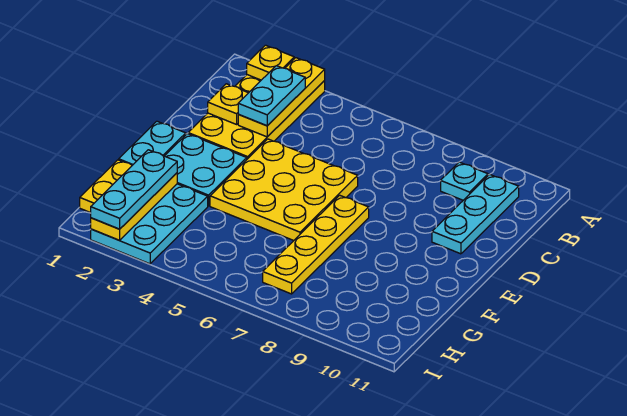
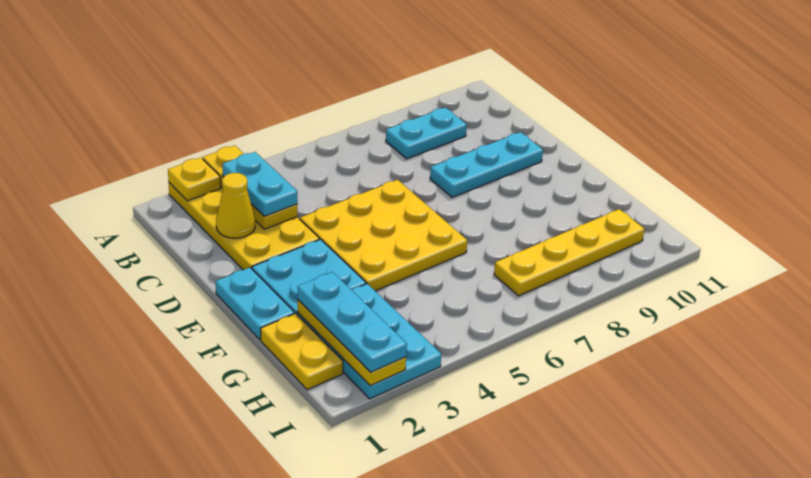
cyan 1x1 plate [441,162,488,200] -> cyan 1x2 plate [386,108,467,159]
cyan 1x3 plate [432,174,519,254] -> cyan 1x3 plate turned to [430,132,543,197]
yellow 1x1 plate [208,84,248,124] -> yellow 1x1 cone [216,173,255,238]
yellow 1x4 plate [263,195,369,294] -> yellow 1x4 plate turned to [494,209,644,296]

